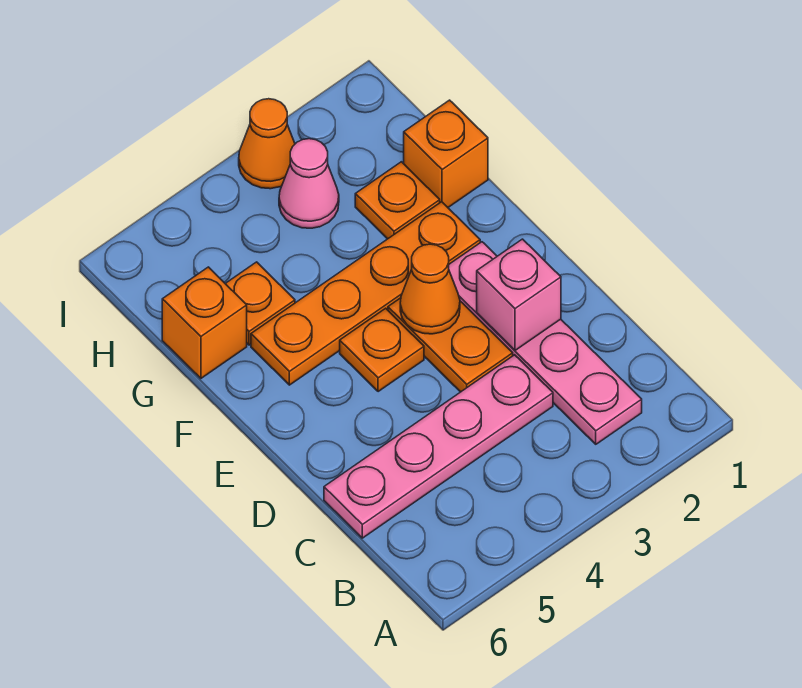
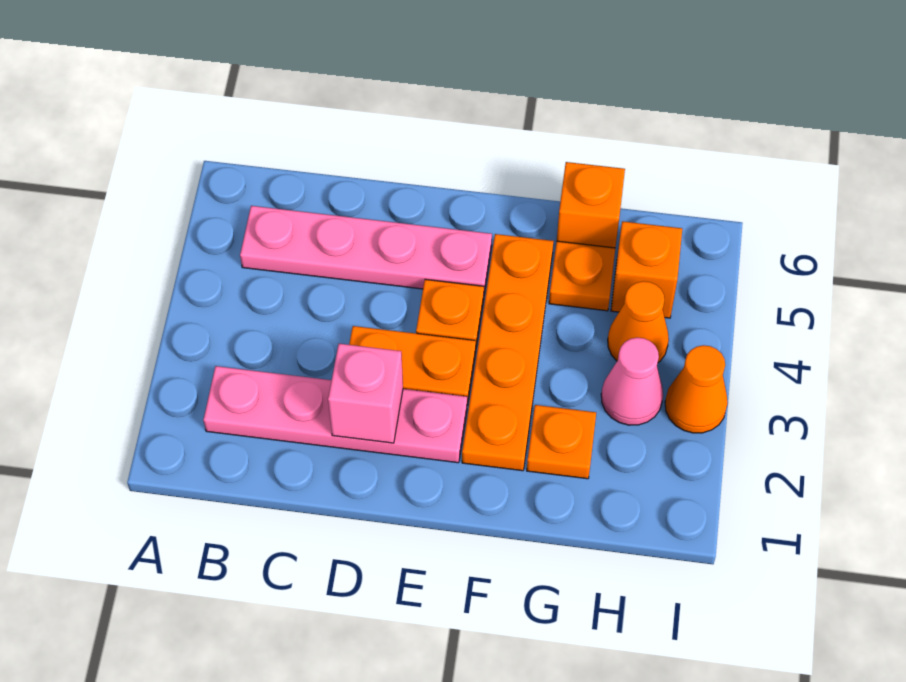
pink 1x4 plate [324,355,553,538] -> pink 1x4 plate turned to [240,206,492,293]
orange 1x1 cone [400,244,460,334] -> orange 1x1 cone moved to [608,281,669,362]
orange 1x1 brick [404,100,488,207] -> orange 1x1 brick moved to [611,221,682,318]

